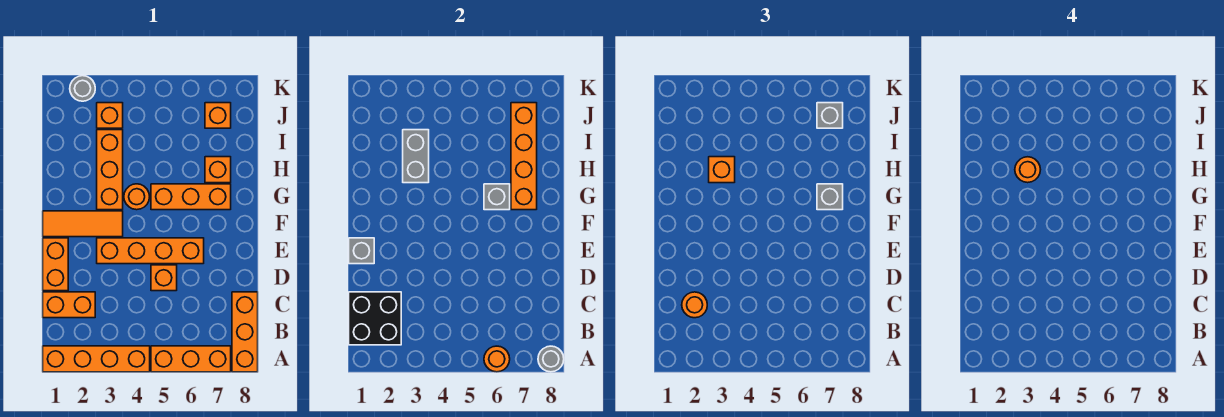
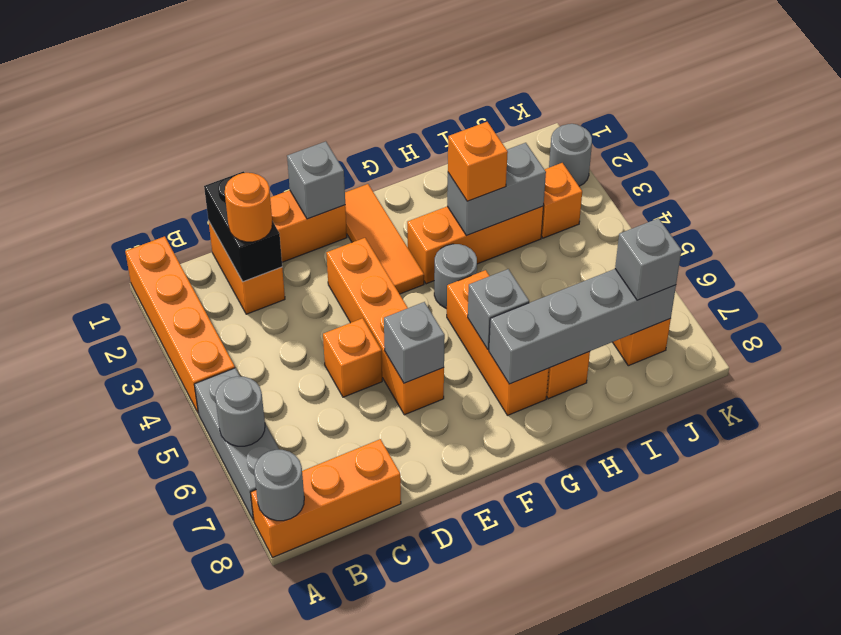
orange 1x3 brick [151,346,231,372] -> grey 1x3 brick [194,368,279,520]
orange 1x1 round brick [484,346,510,372] -> grey 1x1 round brick [215,376,265,446]
black 2x2 brick [349,292,401,345] -> black 1x2 brick [204,171,282,282]
orange 1x1 round brick [124,184,150,210] -> grey 1x1 round brick [434,244,477,308]
orange 1x4 brick [511,103,537,210] -> grey 1x4 brick [489,269,676,384]
grey 1x1 brick [817,184,843,210] -> grey 1x1 brick moved to [384,302,445,383]
orange 1x1 round brick [1015,157,1041,183] -> none

